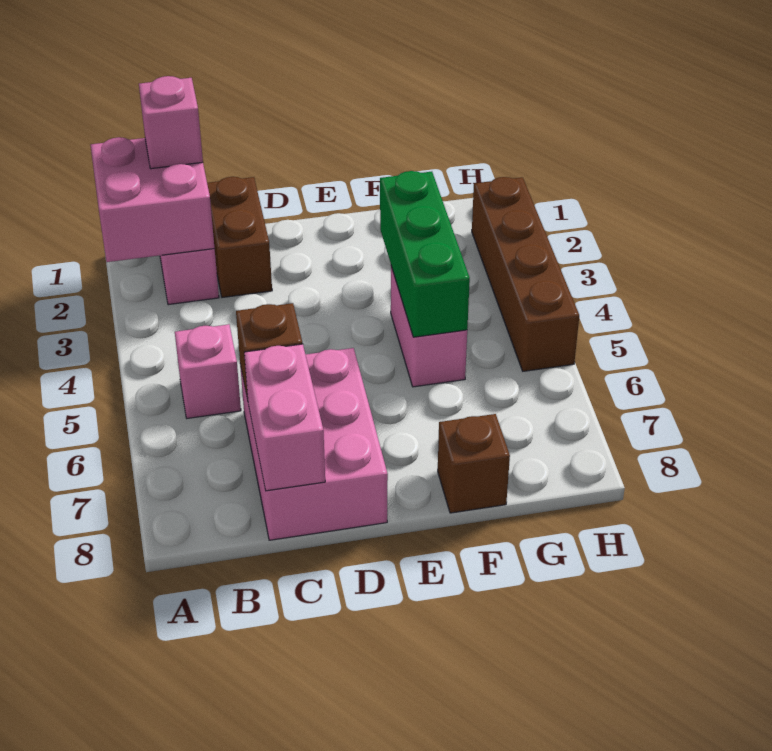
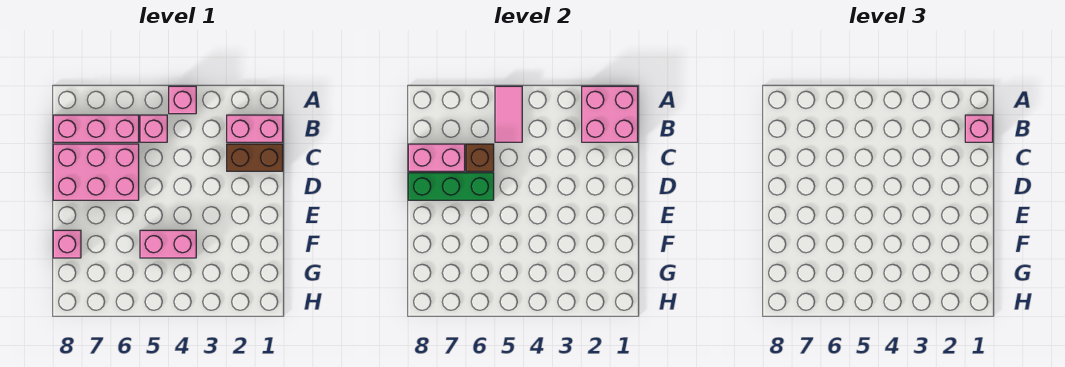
none -> pink 1x1 brick [169,86,196,114]
none -> pink 1x2 tile [495,86,522,142]
none -> pink 1x3 brick [53,115,139,142]
green 1x3 brick [380,171,470,337] -> green 1x3 brick moved to [408,173,494,200]
brown 1x1 brick [438,414,510,513] -> pink 1x1 brick [53,230,81,258]
brown 1x4 brick [472,177,579,371] -> none

